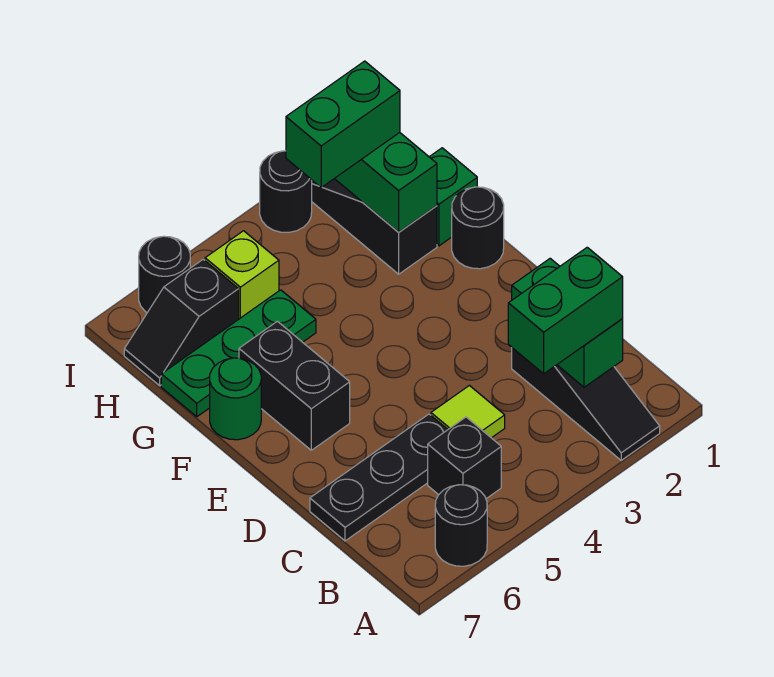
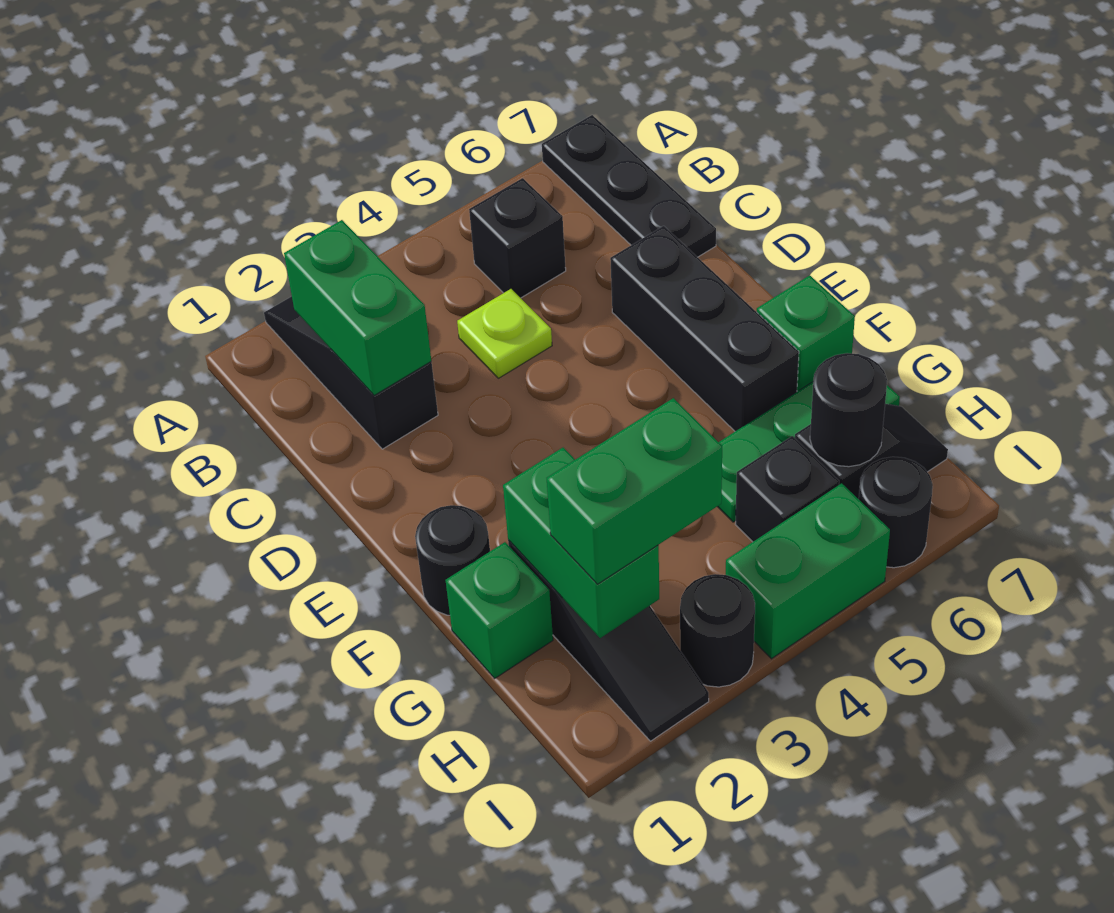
black 1x1 round brick [435,485,487,566] -> black 1x1 round brick moved to [810,353,887,467]
green 1x2 brick [508,247,623,374] -> green 1x2 brick moved to [726,483,890,659]
lime 1x1 tile [431,386,505,438] -> lime 1x1 plate [457,289,552,378]
black 1x3 plate [310,414,448,541] -> black 1x3 plate turned to [542,115,716,257]
black 1x2 brick [239,321,350,450] -> black 1x3 brick [610,226,799,431]
green 1x1 round brick [210,358,261,440] -> green 1x1 brick [757,275,855,392]
lime 1x1 brick [205,231,279,319] -> black 1x1 brick [735,436,839,542]

